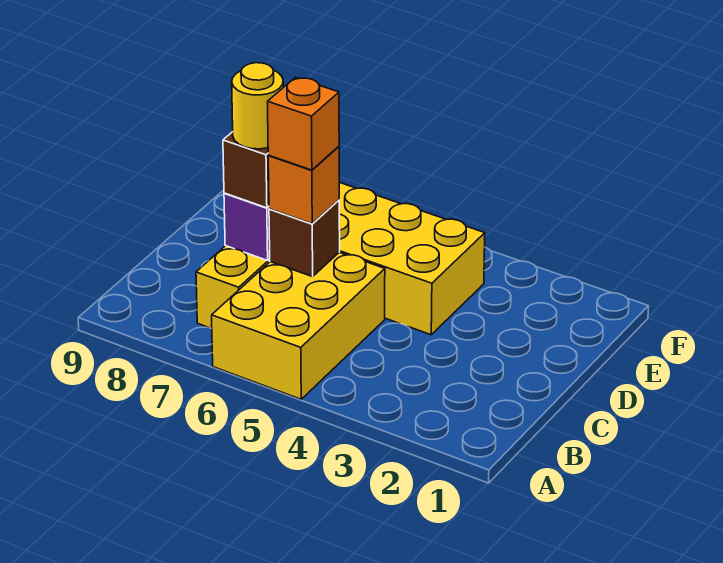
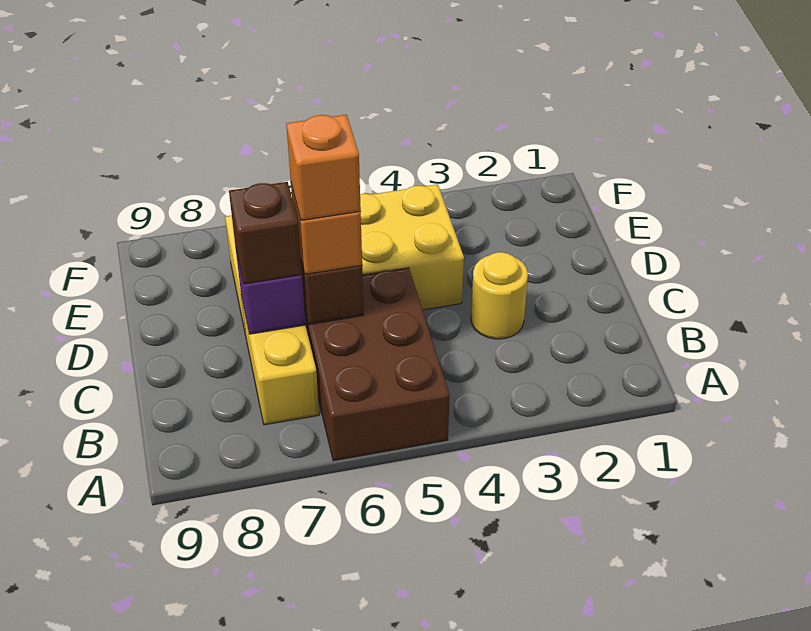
yellow 2x3 brick [212,252,385,399] -> brown 2x3 brick [304,268,450,461]
yellow 1x1 round brick [232,63,283,149] -> yellow 1x1 round brick moved to [471,252,528,339]

